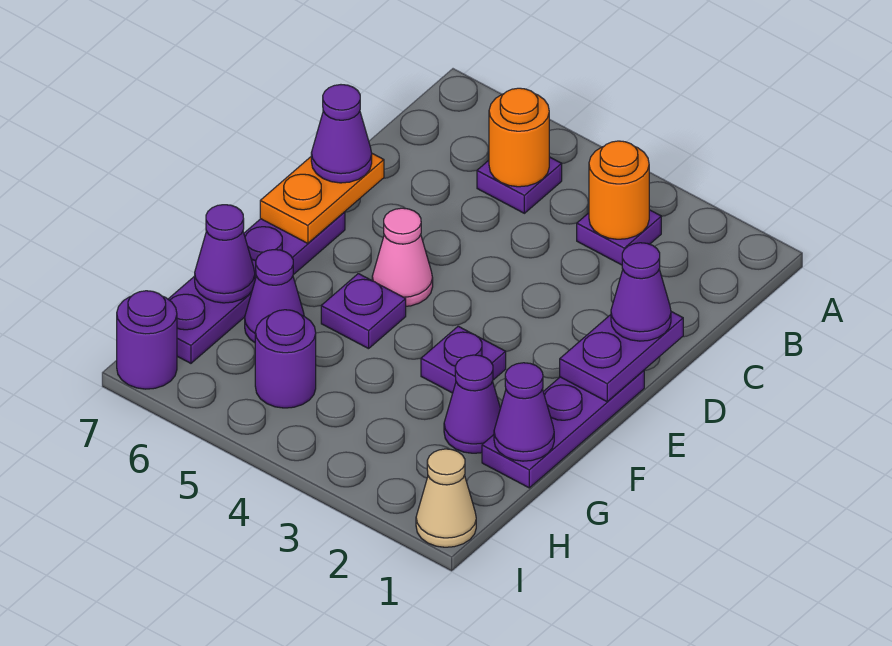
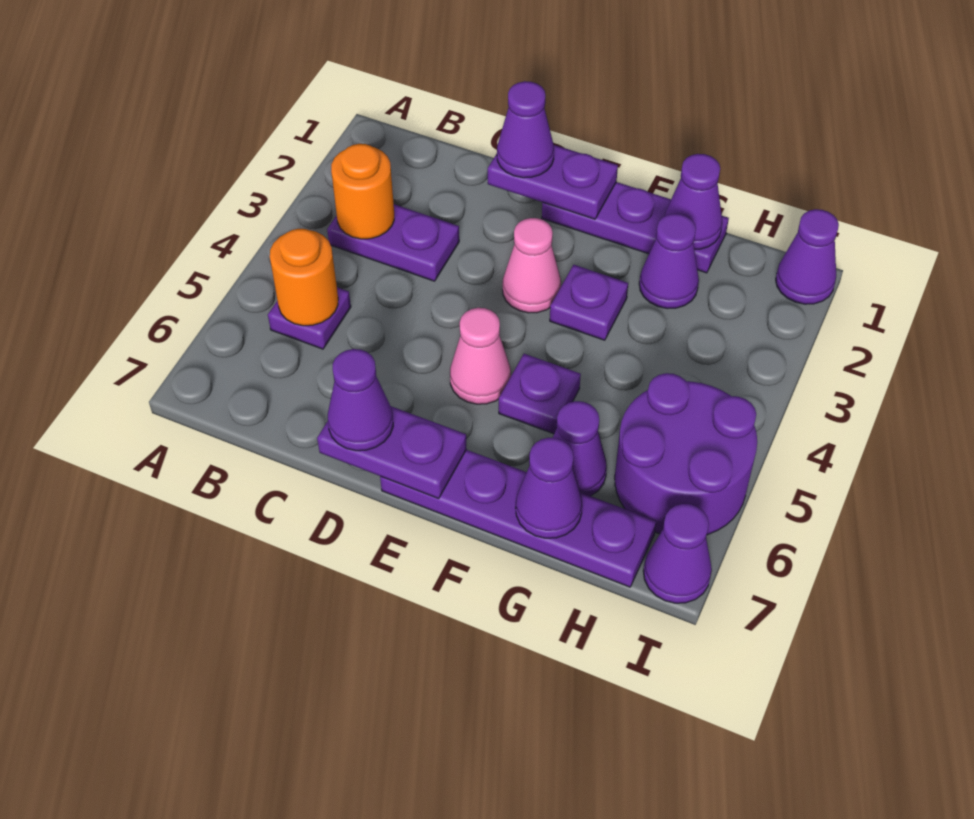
purple 1x1 plate [577,210,661,265] -> purple 1x2 plate [327,204,459,281]
orange 1x2 plate [260,154,384,243] -> purple 1x2 plate [317,406,467,499]
none -> pink 1x1 cone [503,218,561,313]
purple 1x1 round brick [255,310,316,408] -> purple 2x2 round brick [615,373,757,535]
tan 1x1 cone [416,449,476,547] -> purple 1x1 cone [776,209,839,304]
purple 1x1 round brick [117,291,177,389] -> purple 1x1 cone [643,504,712,603]

